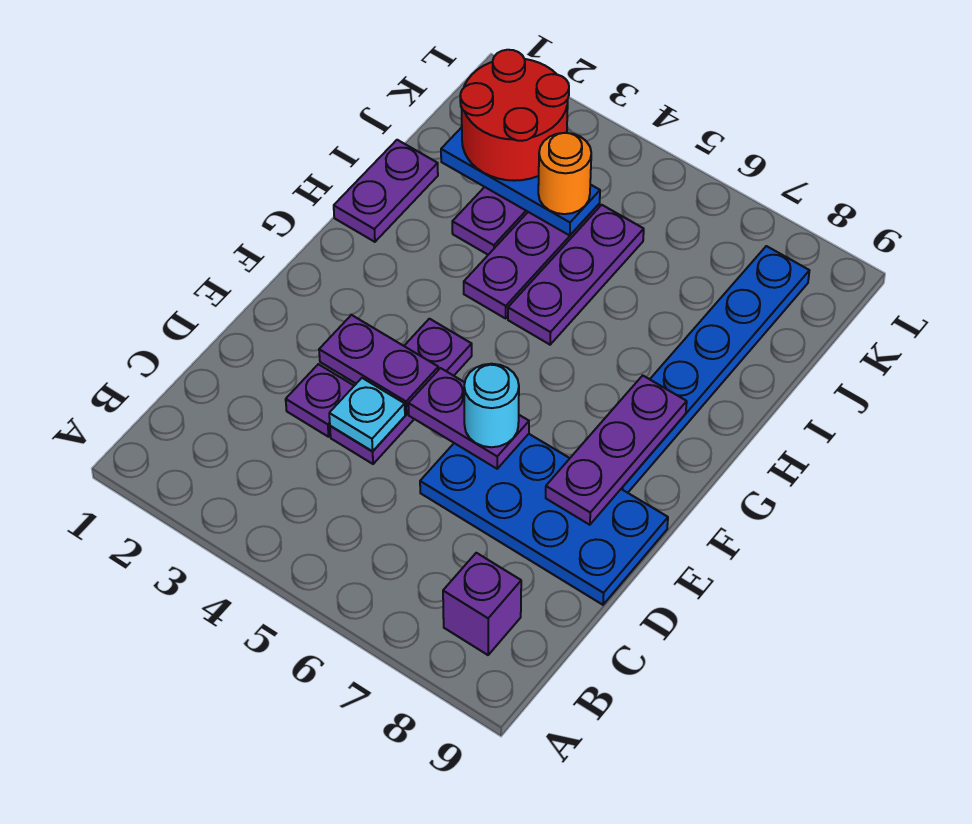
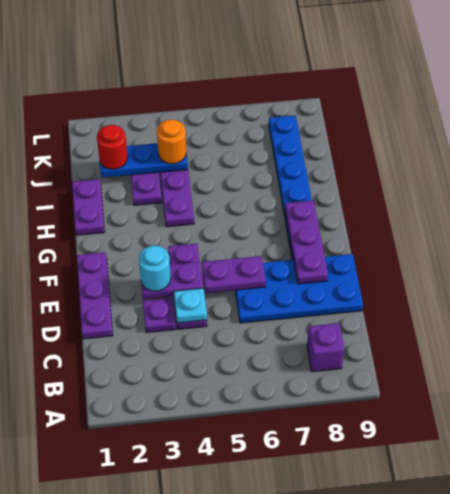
cyan 1x1 round brick [464,364,519,447] -> cyan 1x1 round brick moved to [139,245,171,291]
purple 1x3 plate [508,205,644,345] -> purple 1x3 plate moved to [77,252,113,339]
red 2x2 round brick [460,50,569,181] -> red 1x1 round brick [97,125,128,169]

